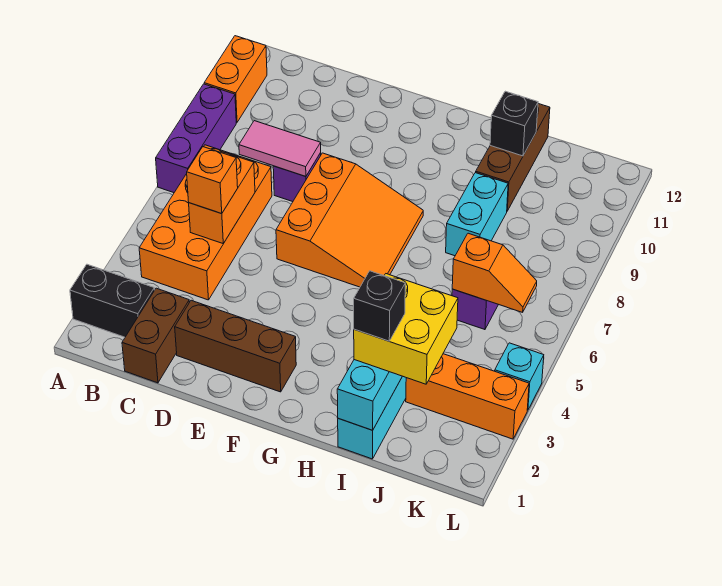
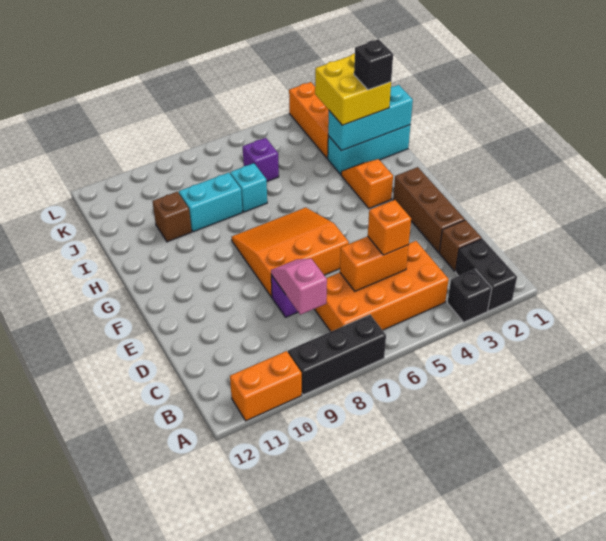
purple 1x3 brick [156,84,236,193] -> black 1x3 brick [288,315,386,395]
brown 1x2 brick [122,288,189,383] -> brown 1x1 brick [439,220,482,271]
pink 1x2 tile [239,121,321,176] -> pink 1x2 slope [271,259,327,315]
brown 1x3 brick [476,104,550,211] -> brown 1x1 brick [153,192,192,242]
black 1x1 brick [490,91,538,156] -> black 1x1 brick moved to [447,269,492,322]
orange 1x2 slope [452,233,537,312] -> orange 1x2 slope moved to [341,159,393,208]
cyan 1x1 brick [495,343,544,410] -> cyan 1x1 brick moved to [230,163,267,212]

